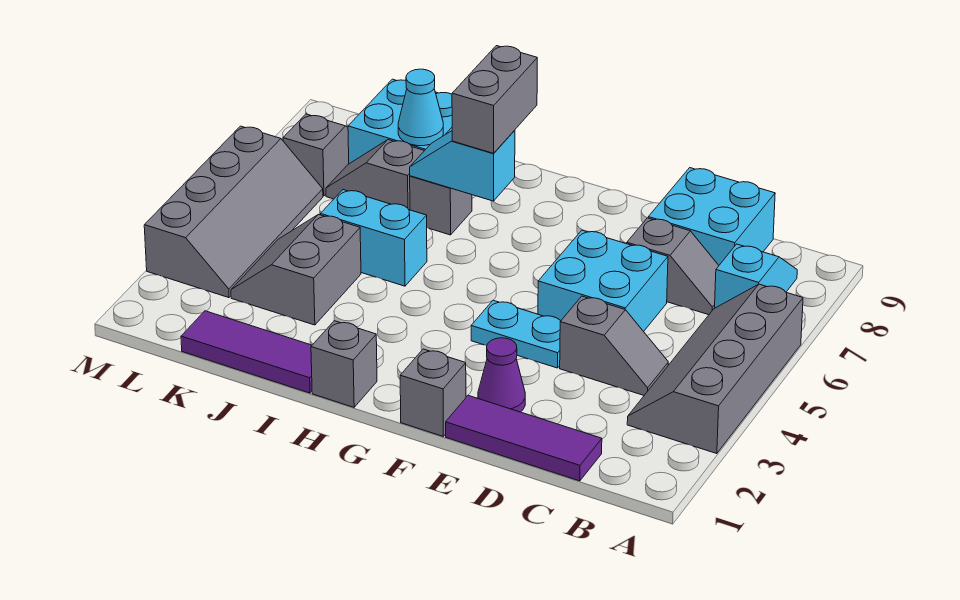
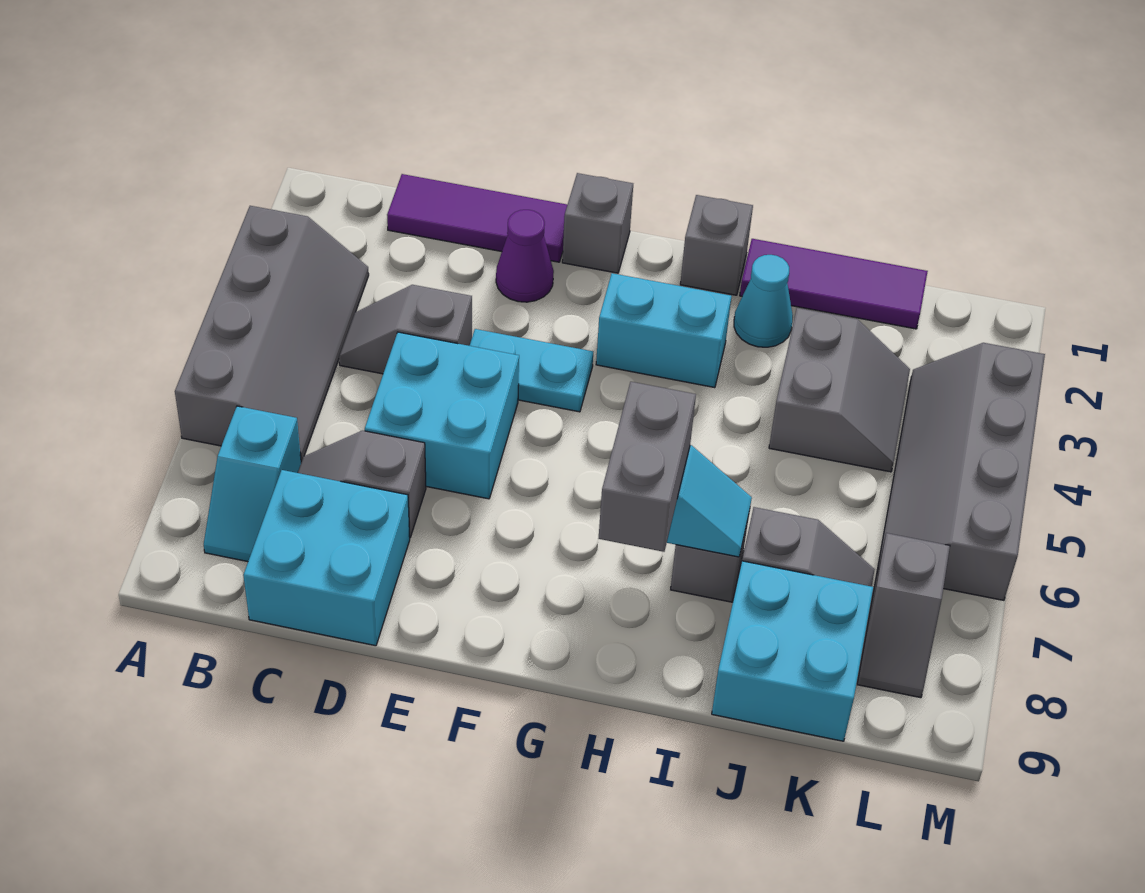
cyan 1x2 brick [321,190,427,286] -> cyan 1x2 brick moved to [596,273,731,388]
cyan 1x1 cone [398,69,443,146] -> cyan 1x1 cone moved to [734,255,793,347]

